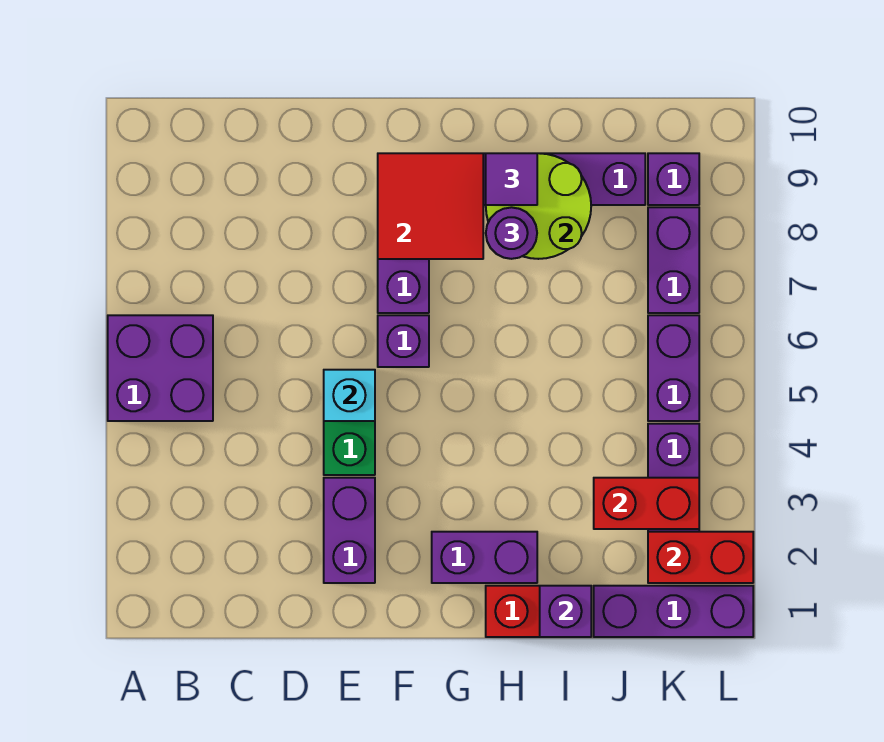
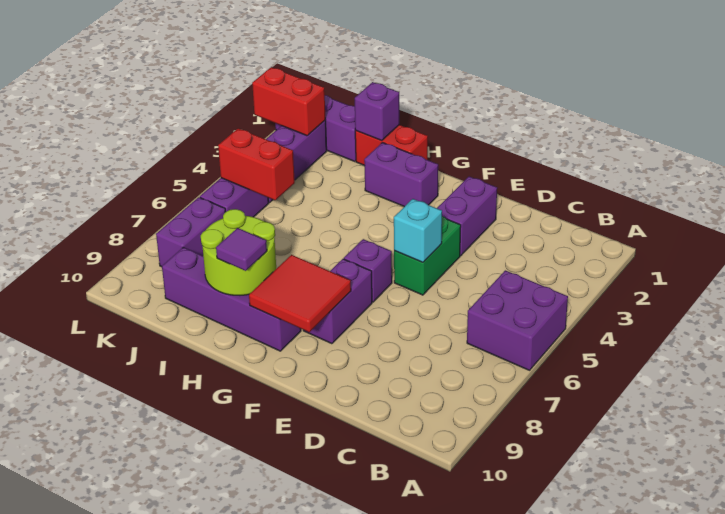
purple 1x1 round brick [486,207,537,259] -> none
red 1x2 brick [594,478,699,529] -> red 1x2 brick moved to [218,128,295,200]
purple 1x1 brick [648,153,699,205] -> none

